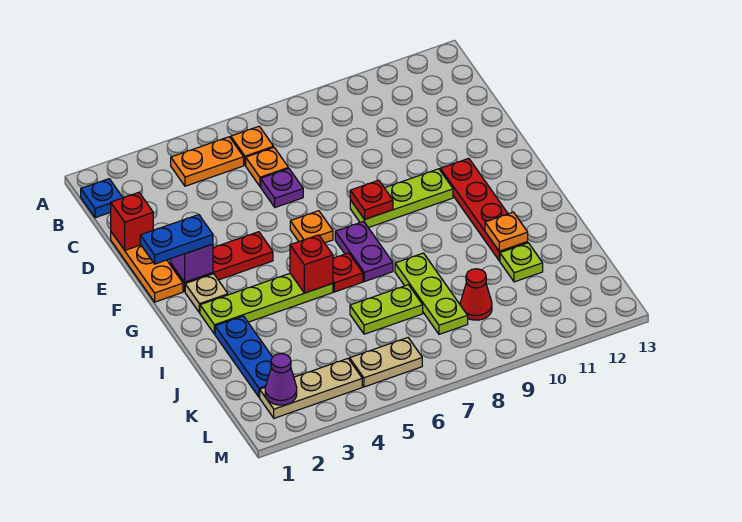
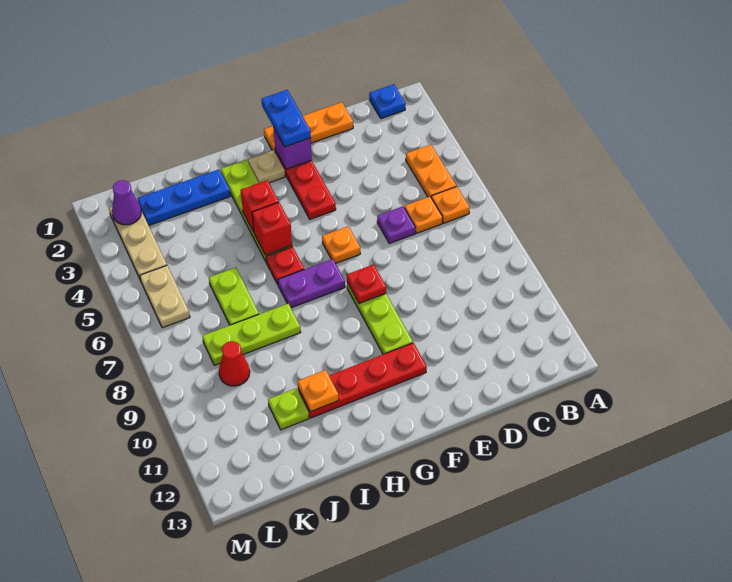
red 1x1 brick [111,192,153,250] -> red 1x1 brick moved to [241,180,279,232]

